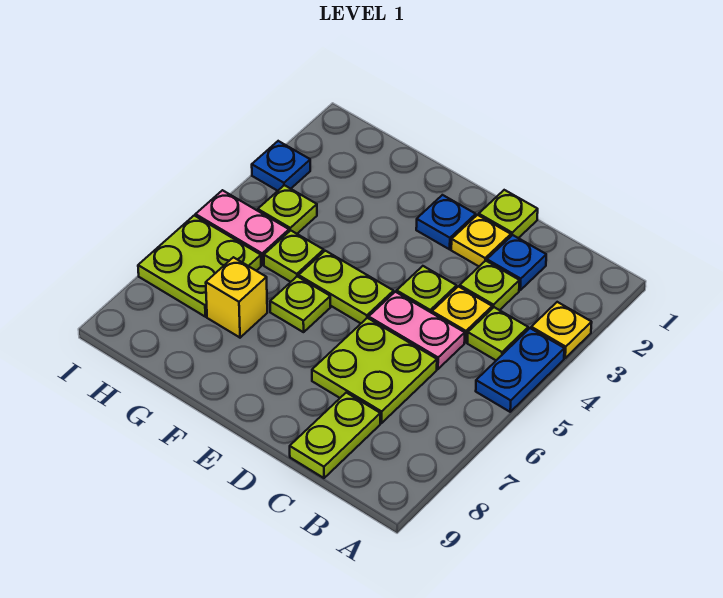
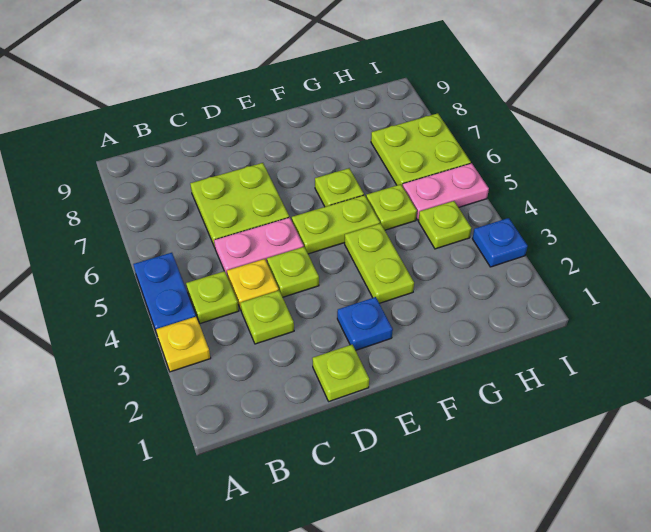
blue 1x1 plate [487,235,546,290] -> none
lime 1x2 plate [290,393,380,478] -> lime 1x2 plate moved to [345,223,414,303]
yellow 1x1 plate [451,215,511,266] -> none
yellow 1x1 brick [206,257,267,338] -> none

